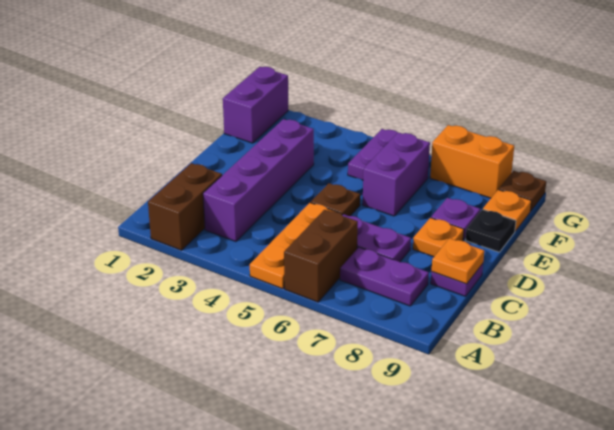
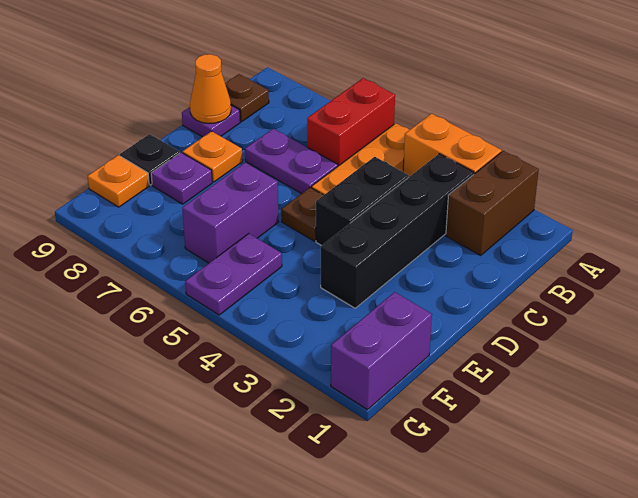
brown 1x2 brick [284,210,358,302] -> red 1x2 brick [307,78,395,166]
purple 1x4 brick [203,119,314,241] -> black 1x4 brick [321,154,474,308]
purple 1x2 plate [340,247,429,306] -> none
none -> black 1x2 brick [316,157,409,246]
orange 1x1 plate [432,238,484,284] -> orange 1x1 cone [190,54,231,124]
orange 1x2 brick [430,125,514,198] -> orange 1x2 brick moved to [403,114,501,177]
brown 1x1 plate [499,171,546,211] -> brown 1x1 plate moved to [225,74,269,122]

